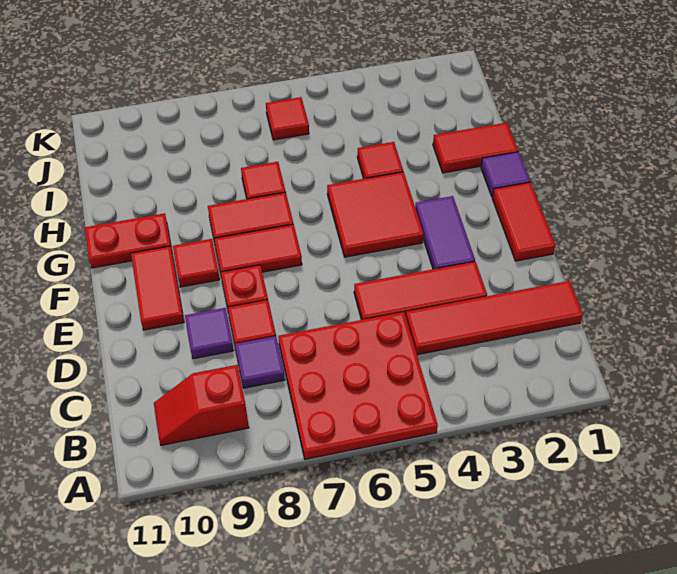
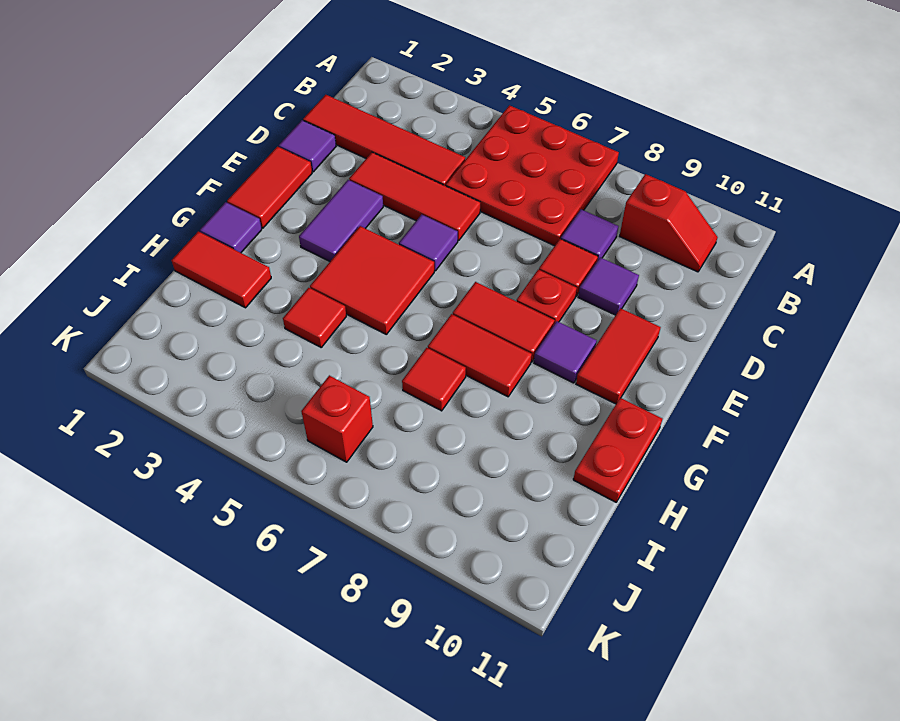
none -> purple 1x1 tile [279,120,336,172]
none -> purple 1x1 tile [399,214,458,271]
red 1x1 tile [173,239,220,287] -> purple 1x1 tile [534,321,597,383]
red 1x2 plate [85,213,171,268] -> red 1x2 plate turned to [573,398,662,502]
red 1x1 tile [266,97,309,140] -> red 1x1 brick [301,375,373,462]

